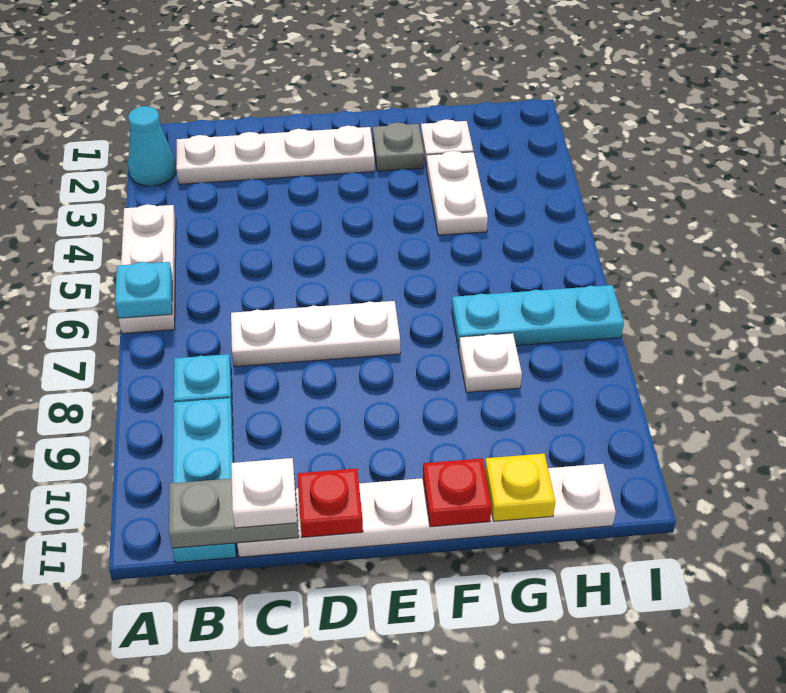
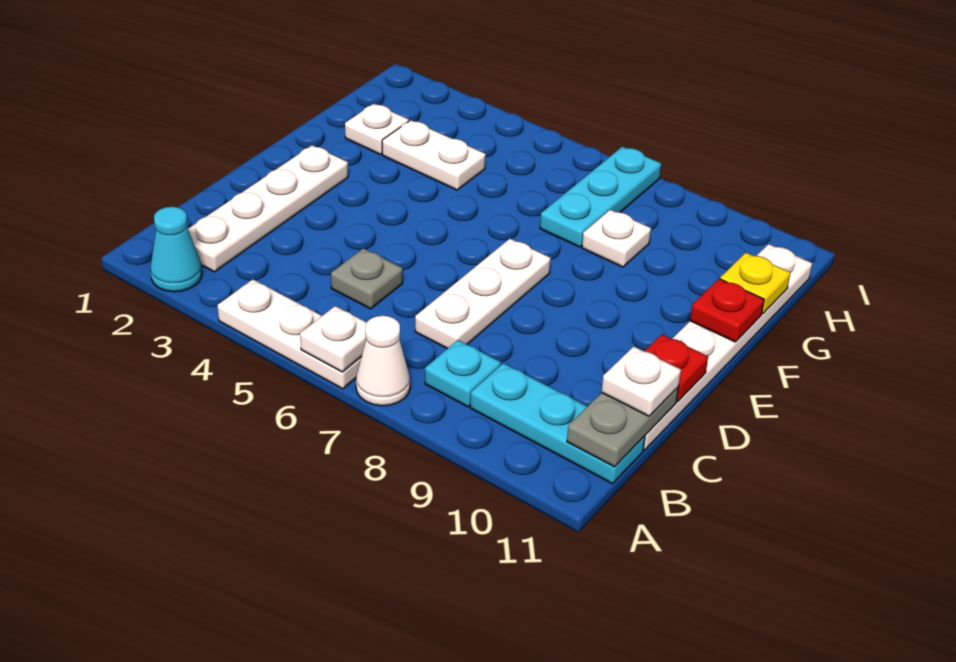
cyan 1x1 plate [115,262,172,318] -> white 1x1 plate [300,306,367,372]
none -> white 1x1 cone [356,316,410,406]
grey 1x1 plate [373,122,424,171] -> grey 1x1 plate moved to [331,248,403,309]

